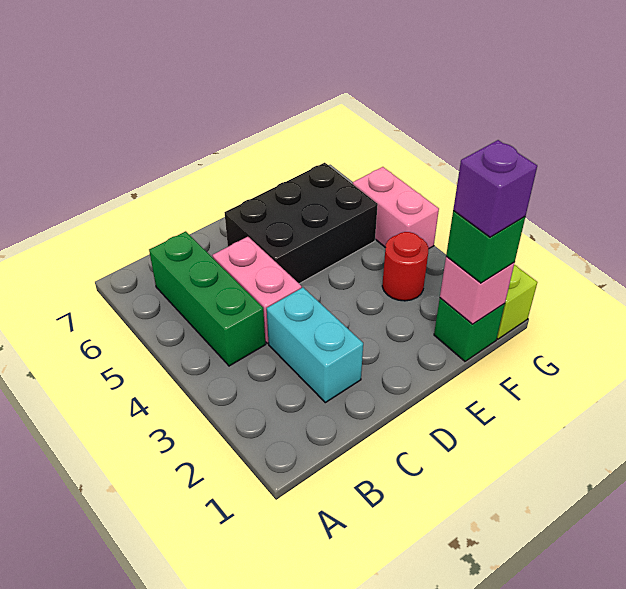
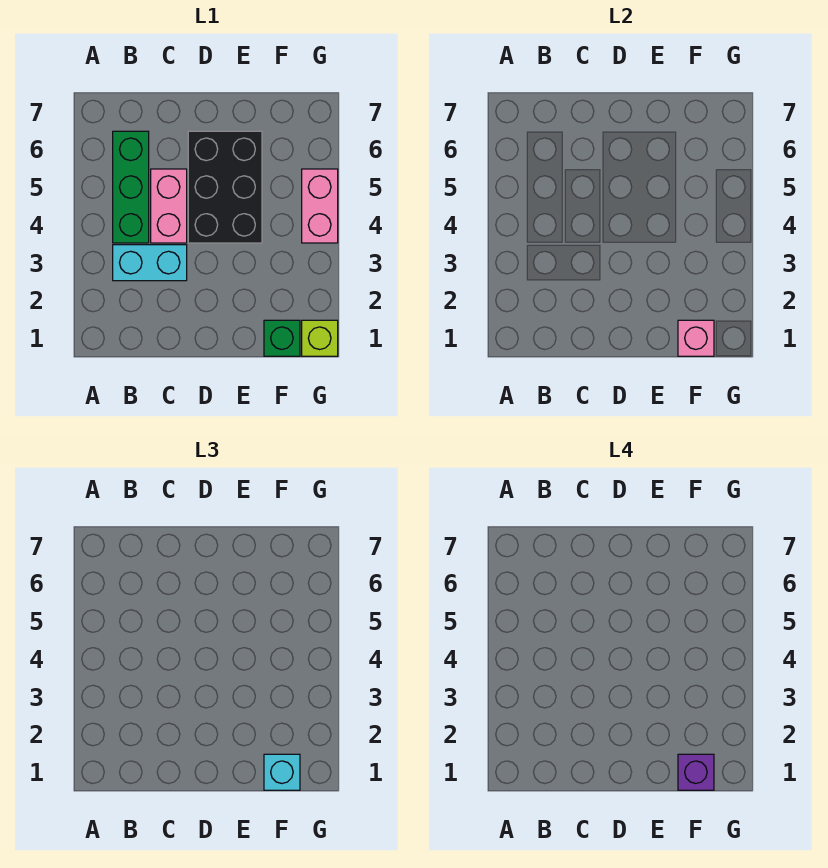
cyan 1x2 brick [267,288,363,403] -> cyan 1x2 brick turned to [113,245,187,281]
black 2x3 brick [225,163,378,284] -> black 2x3 brick turned to [188,131,262,243]
green 1x1 brick [446,211,525,283] -> cyan 1x1 brick [264,754,300,790]
red 1x1 round brick [382,232,429,301] -> none

